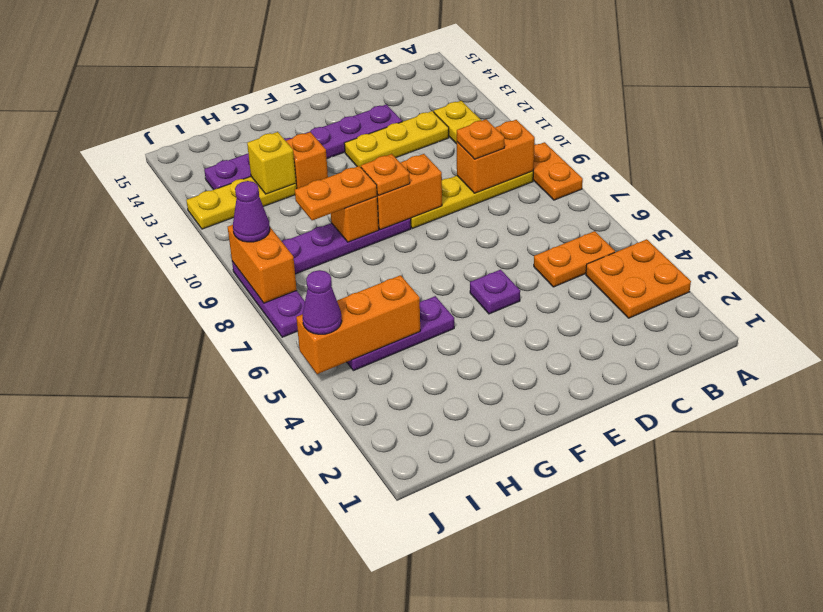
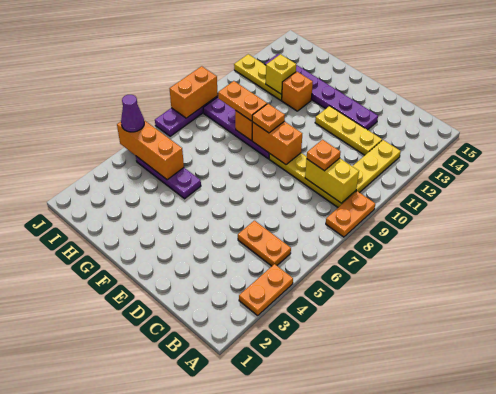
orange 2x2 plate [586,239,691,318] -> orange 1x2 plate [239,264,293,316]
orange 1x2 brick [457,120,535,193] -> yellow 1x2 brick [305,158,359,203]
purple 1x1 plate [470,270,520,314] -> none
purple 1x1 cone [233,181,270,242] -> none

